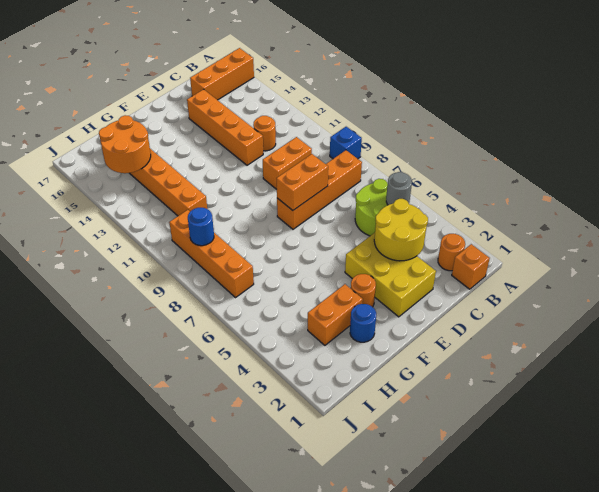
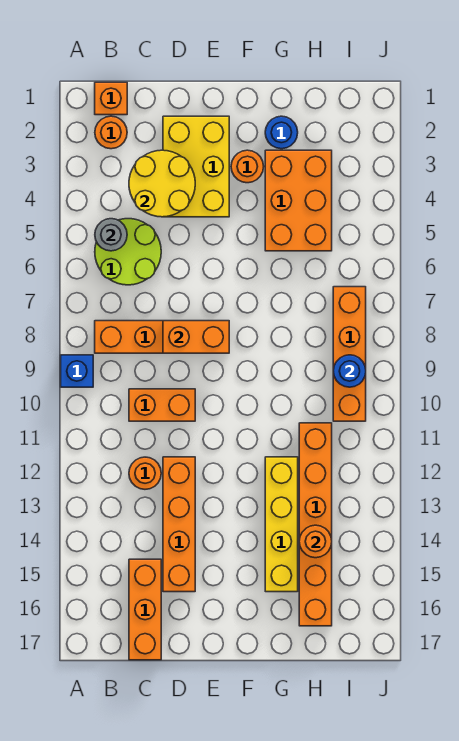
orange 1x3 brick [190,48,254,100] -> orange 1x3 brick turned to [129,559,161,660]
orange 1x2 brick [308,284,363,345] -> orange 2x3 brick [265,150,332,251]
none -> yellow 1x4 brick [265,457,298,592]
orange 2x2 round brick [99,115,151,173] -> orange 1x1 round brick [299,525,332,558]

